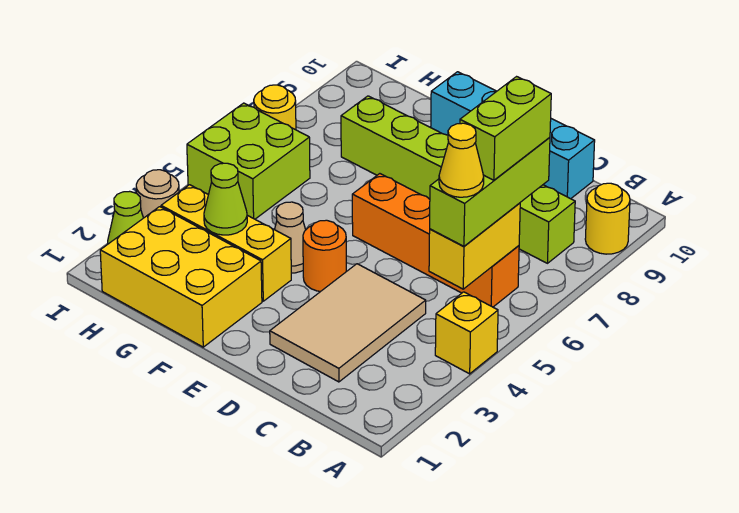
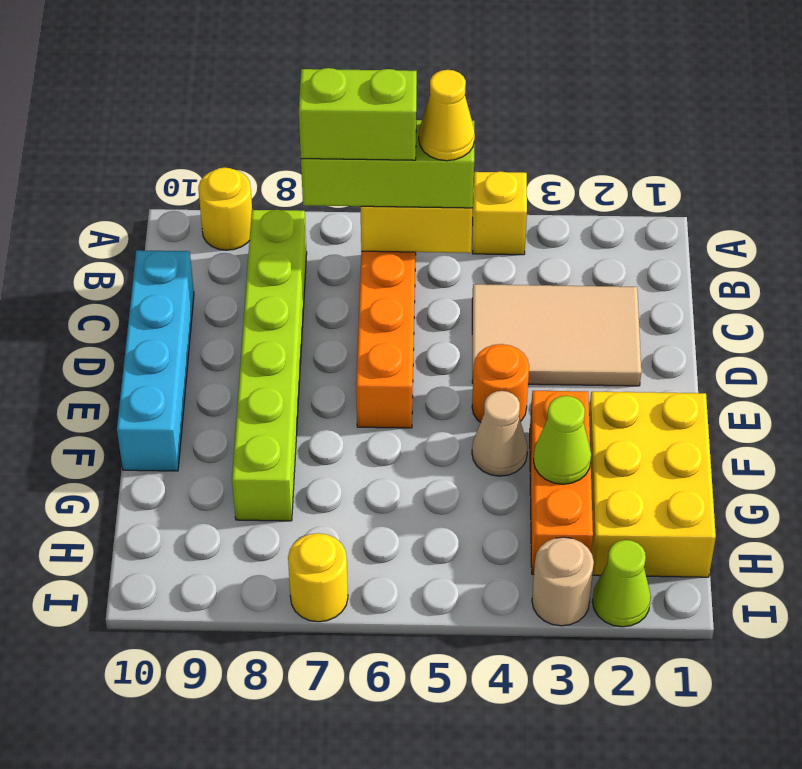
yellow 1x3 brick [161,185,291,301] -> orange 1x3 brick [530,391,593,574]
lime 2x2 brick [187,103,310,219] -> none

